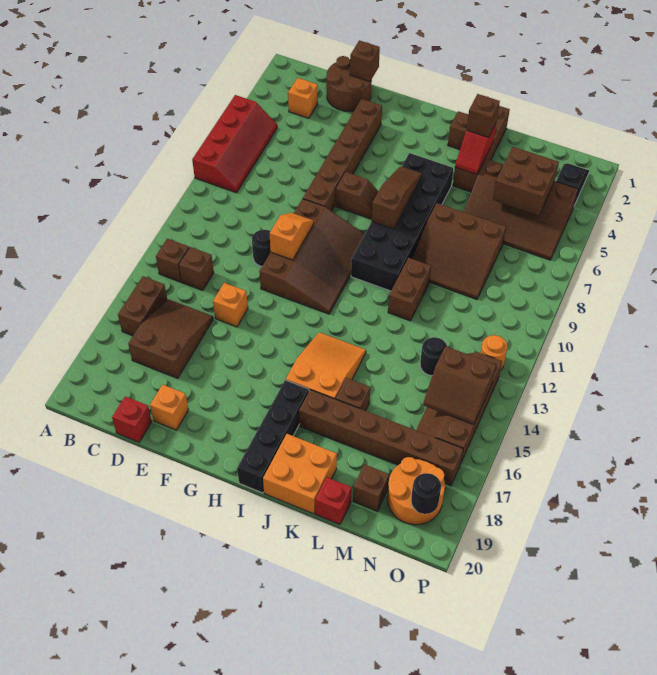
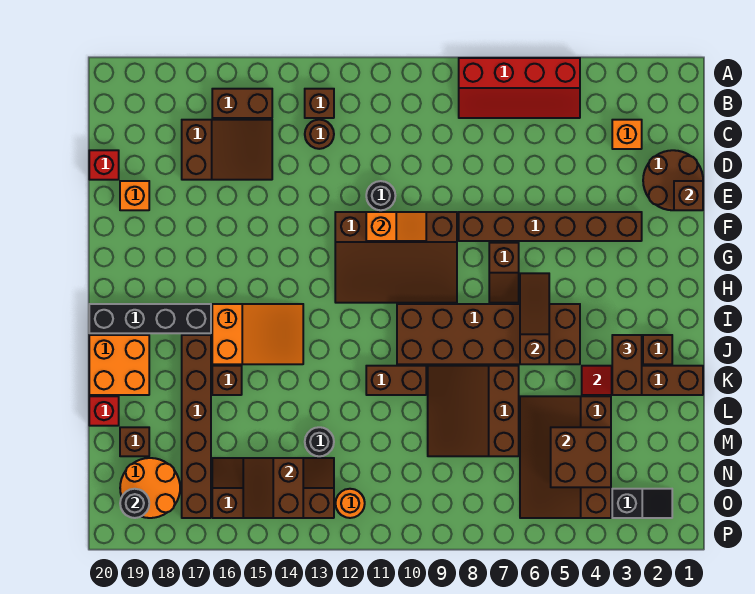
brown 1x1 brick [179,247,214,290] -> brown 1x1 round brick [305,120,334,149]
orange 1x1 brick [213,283,248,327] -> none
black 2x6 brick [351,153,453,291] -> brown 2x6 brick [397,304,580,364]
brown 1x3 slope [372,166,422,229] -> brown 1x3 slope turned to [520,273,549,364]
brown 1x1 brick [467,94,500,137] -> brown 1x2 brick [612,335,642,395]

